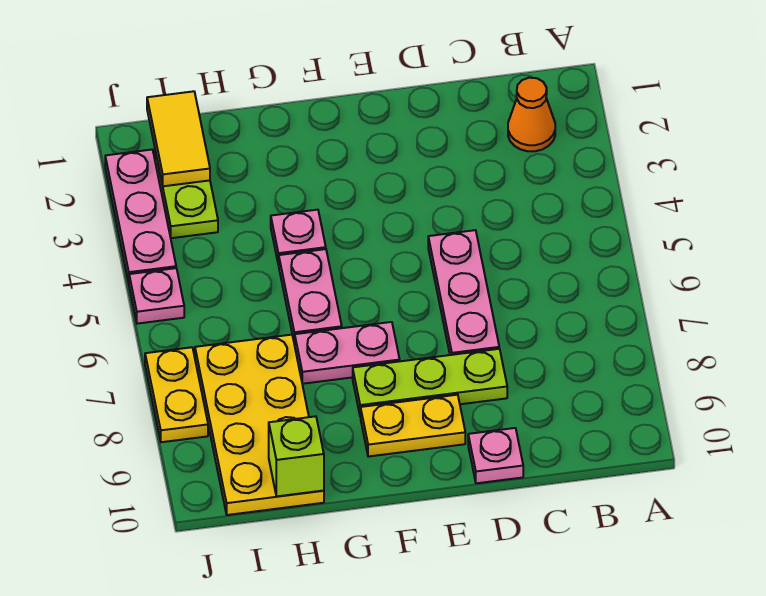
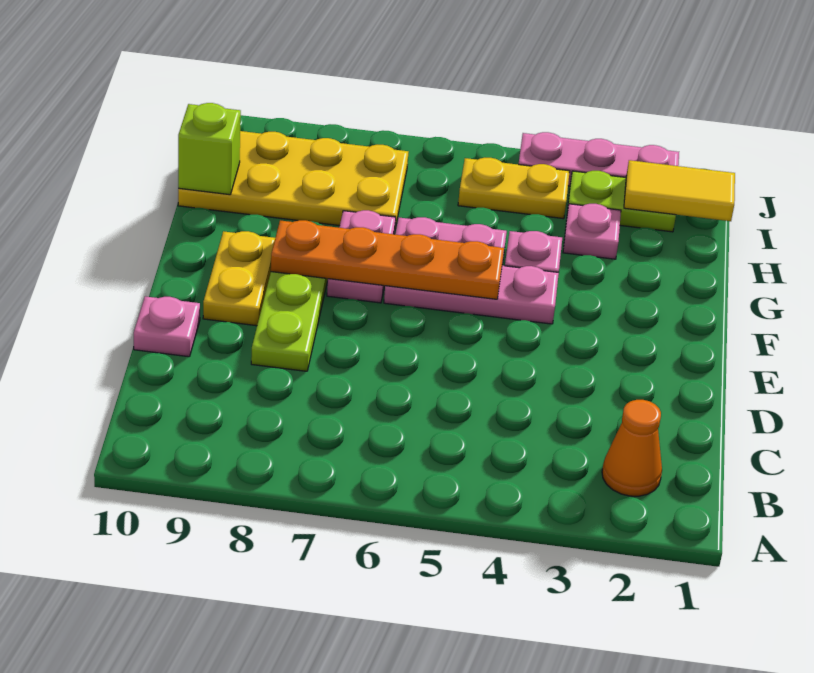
pink 1x3 plate [428,230,499,355] -> pink 1x3 plate moved to [384,266,559,324]
none -> orange 1x4 plate [271,220,504,299]
pink 1x1 plate [129,268,184,324] -> pink 1x1 plate moved to [563,204,621,259]
yellow 1x2 plate [145,347,208,442] -> yellow 1x2 plate moved to [458,158,570,219]

